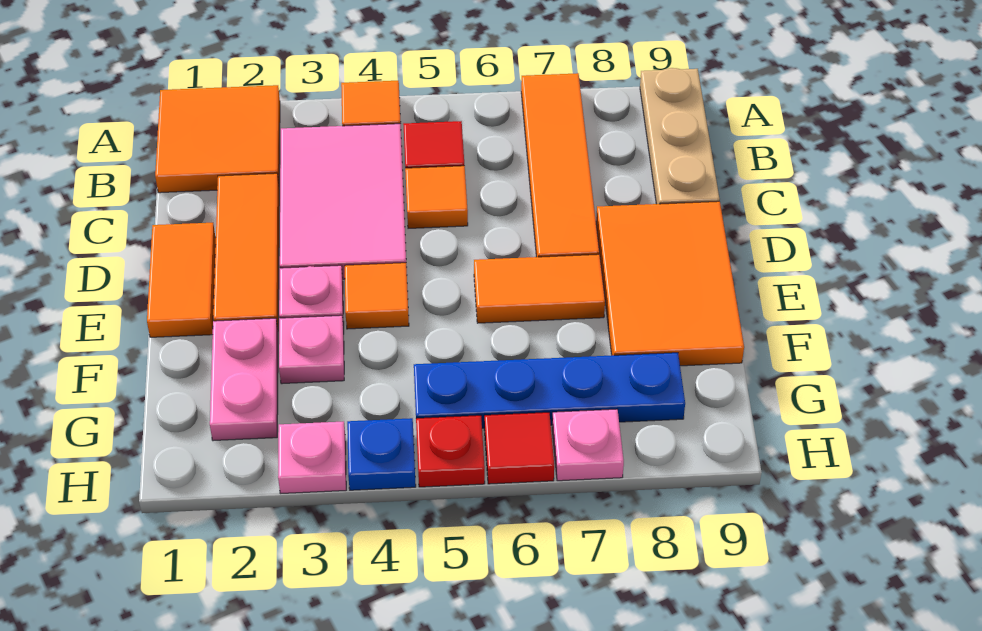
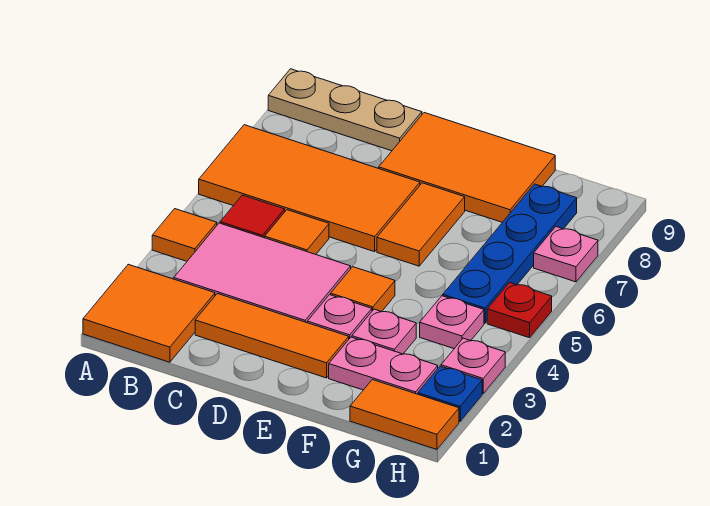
orange 1x4 tile [521,73,599,257] -> orange 2x4 tile [199,125,420,252]
orange 1x2 tile [147,223,216,337] -> orange 1x2 tile moved to [350,380,459,449]
none -> pink 1x1 plate [420,296,484,349]
blue 1x1 plate [347,418,416,490] -> blue 1x1 plate moved to [418,366,482,421]
red 1x1 tile [484,412,554,484] -> none

